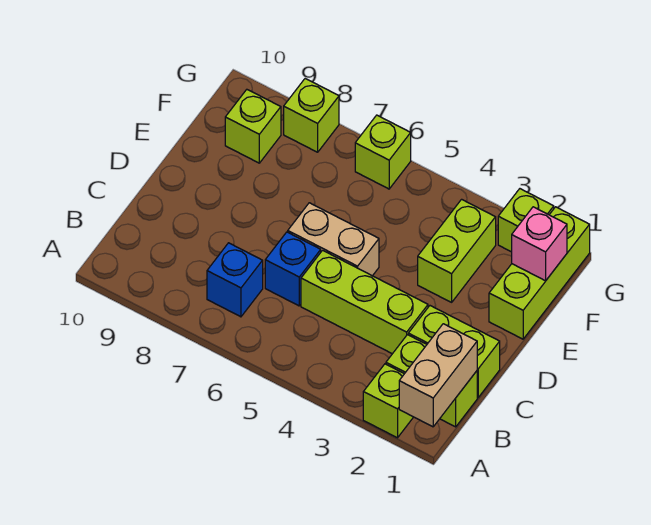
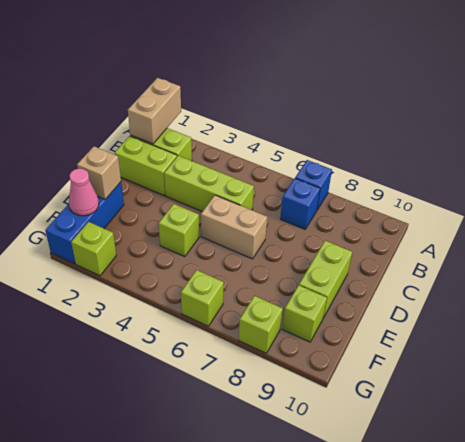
lime 1x1 brick [363,364,413,438] -> lime 1x1 brick moved to [159,204,199,257]
blue 1x1 brick [265,232,321,306] -> blue 1x1 brick moved to [295,160,332,210]
lime 1x3 brick [489,207,590,339] -> blue 1x3 brick [45,182,124,264]
none -> tan 1x1 brick [77,146,121,199]
lime 1x2 brick [418,199,496,302] -> lime 1x2 brick moved to [299,241,352,318]
pink 1x1 brick [512,207,567,281] -> pink 1x1 cone [69,169,99,216]

